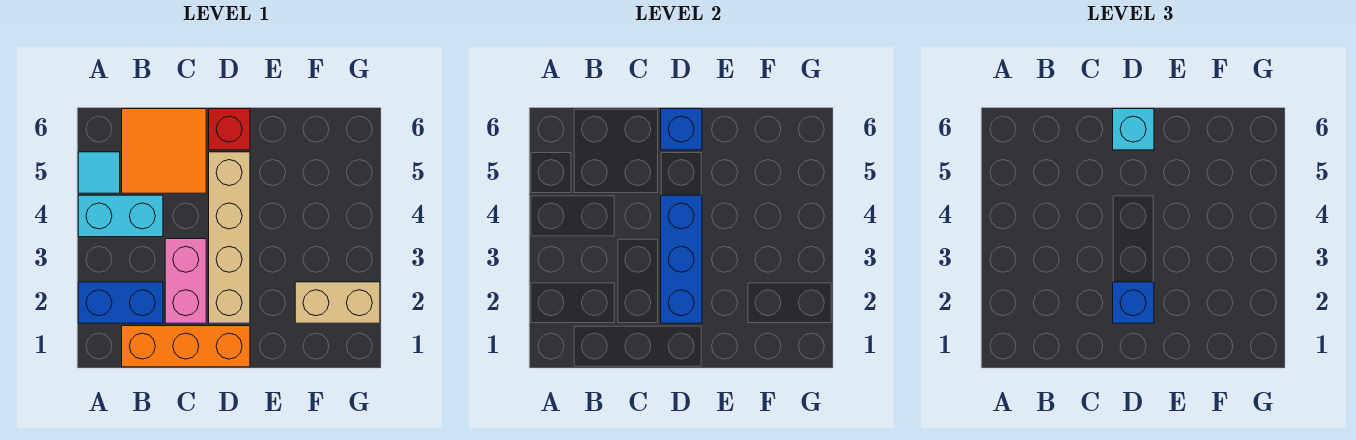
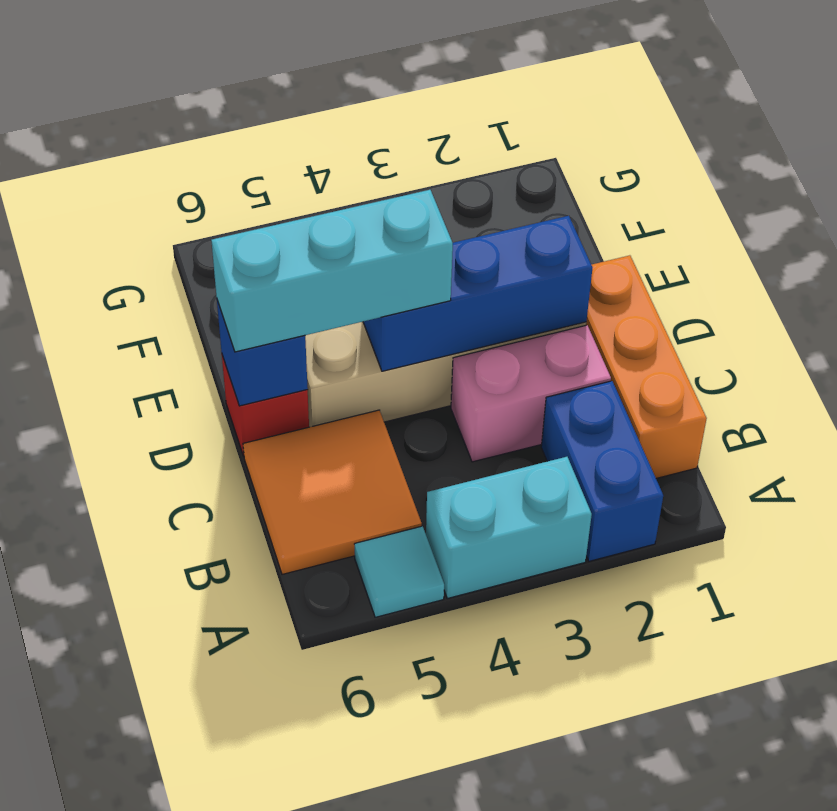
cyan 1x2 brick [78,195,163,237] -> cyan 1x2 brick turned to [426,457,592,598]
blue 1x1 brick [1113,282,1154,323] -> none
cyan 1x1 brick [1113,109,1154,150] -> cyan 1x3 brick [211,190,453,352]
tan 1x2 brick [295,282,380,323] -> none

